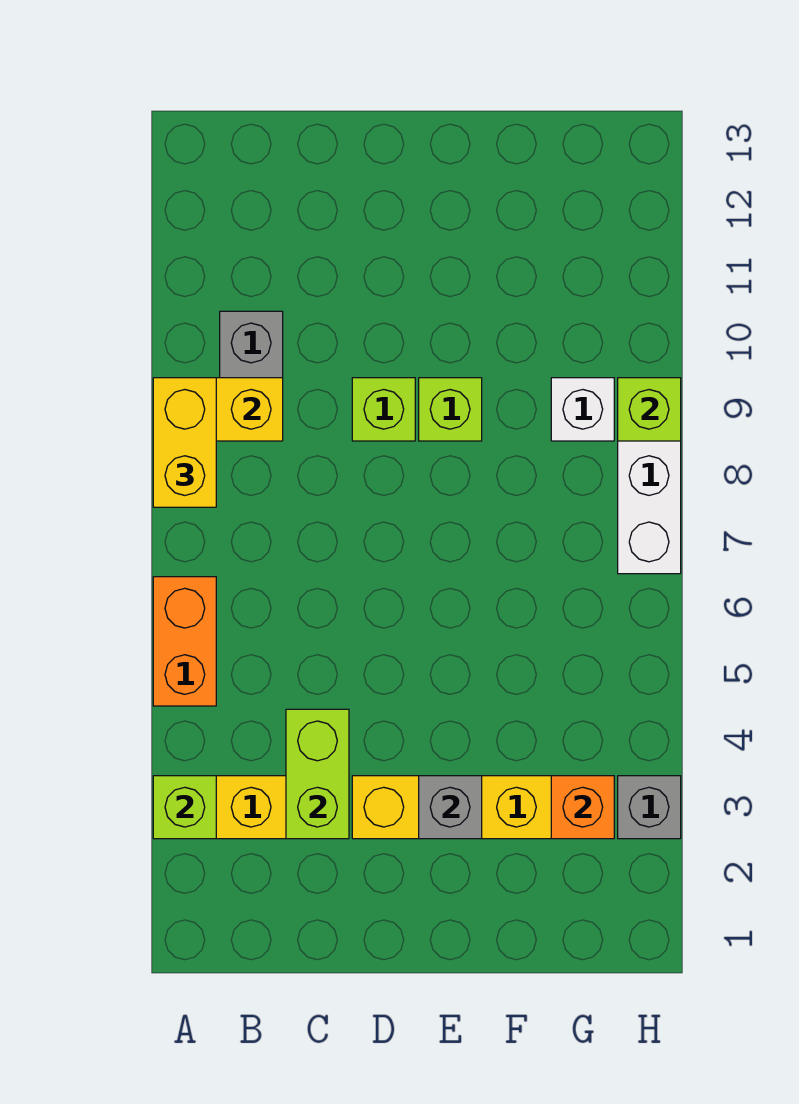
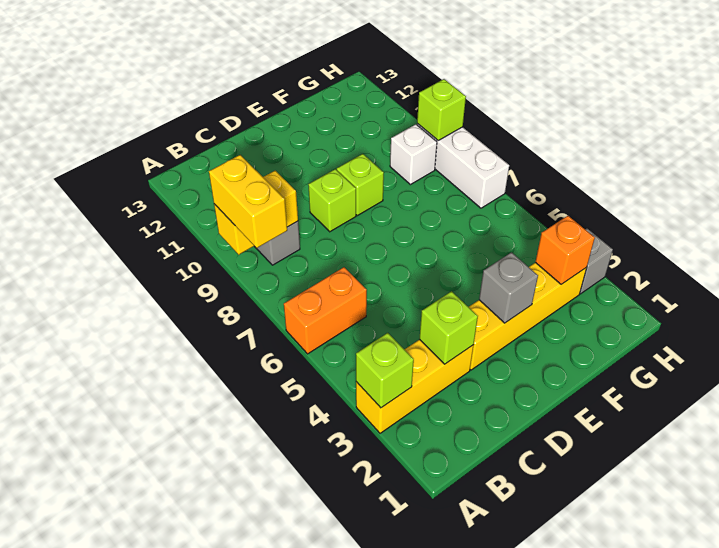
orange 1x2 brick [153,577,216,706] -> orange 1x2 brick turned to [284,267,367,354]
lime 1x2 brick [286,709,349,839] -> lime 1x1 brick [419,291,478,364]

